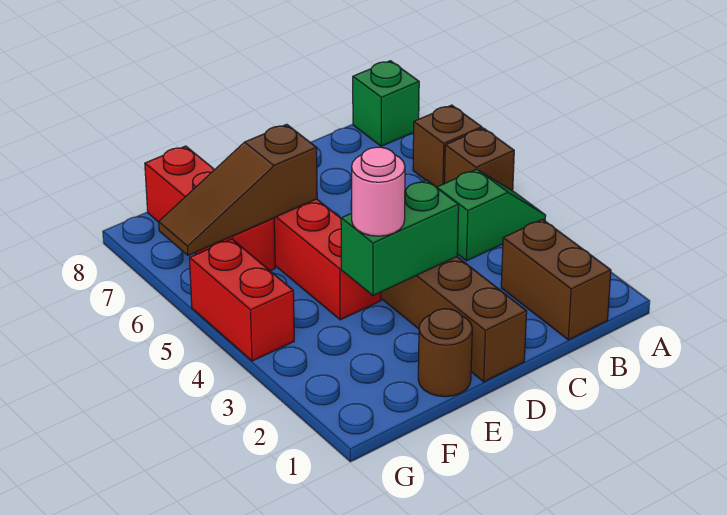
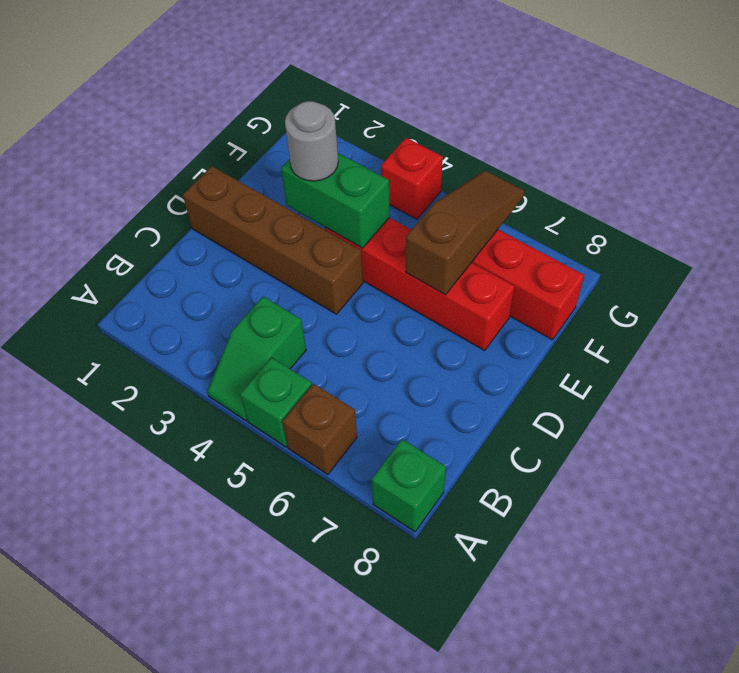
brown 1x1 brick [445,128,514,191] -> green 1x1 brick [240,357,312,447]
brown 1x2 brick [501,219,611,340] -> none
green 1x2 brick [341,180,459,295] -> green 1x2 brick turned to [281,153,390,248]
brown 1x1 round brick [418,309,472,397] -> none
pink 1x1 round brick [352,147,405,236] -> grey 1x1 round brick [285,101,338,181]
red 1x2 brick [189,239,294,361] -> red 1x1 brick [381,138,443,219]

